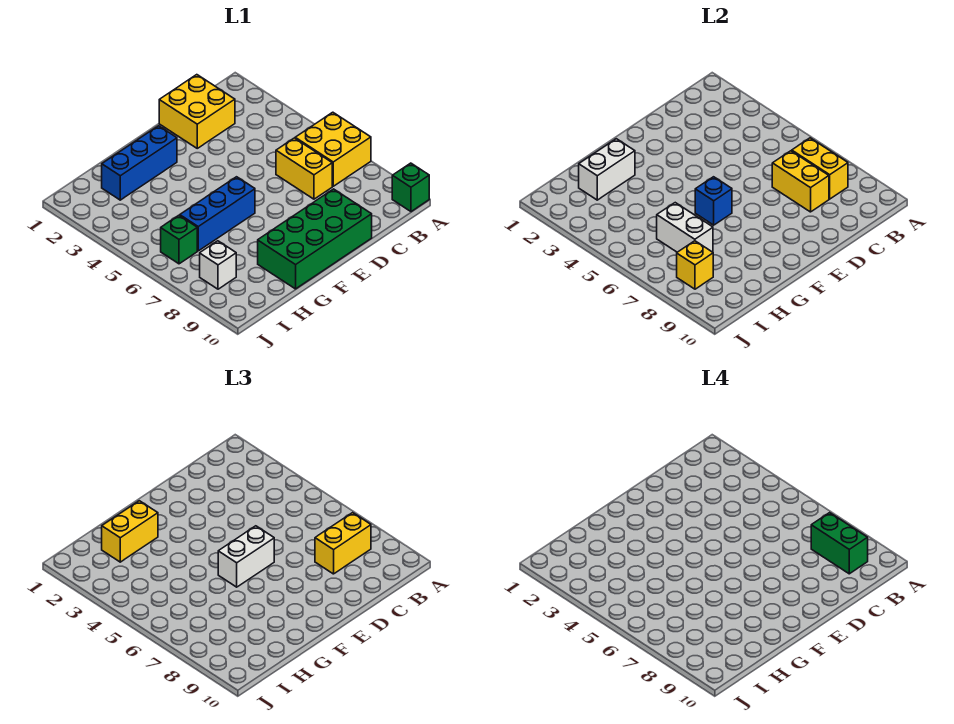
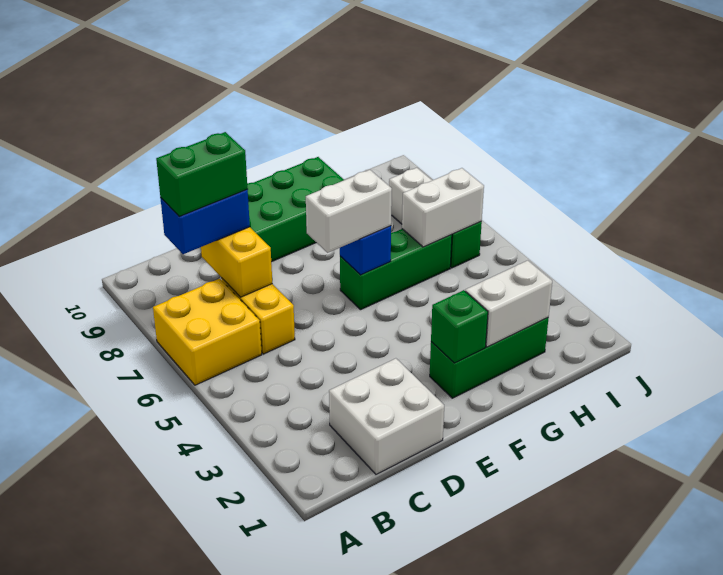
green 1x1 brick [392,163,429,212] -> green 1x1 brick moved to [431,290,488,363]
yellow 1x2 brick [792,138,848,199] -> none
yellow 1x2 brick [315,513,371,574] -> blue 1x2 brick [161,190,250,254]
green 1x2 brick [811,513,868,574] -> green 1x2 brick turned to [156,132,248,217]
yellow 2x2 brick [159,75,235,148] -> white 2x2 brick [329,358,444,474]
blue 1x3 brick [102,126,177,200] -> green 1x3 brick [430,318,548,398]
blue 1x3 brick [180,177,255,251] -> green 1x3 brick [340,229,452,310]
yellow 1x2 brick [102,501,158,562] -> none
white 1x2 brick [657,203,713,252] -> white 1x2 brick turned to [402,168,484,247]
yellow 1x1 brick [677,241,713,289] -> none

